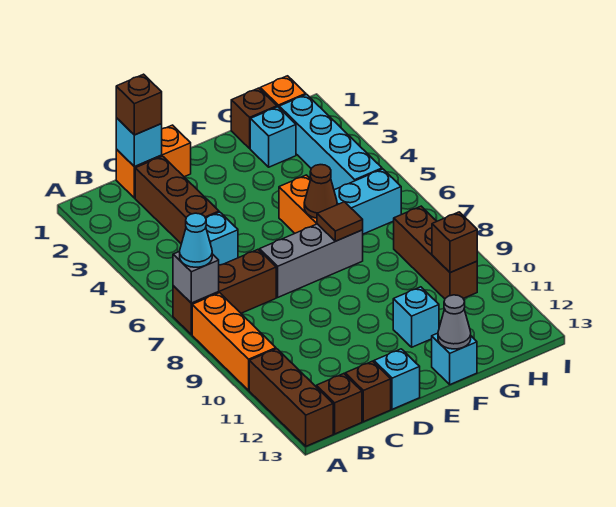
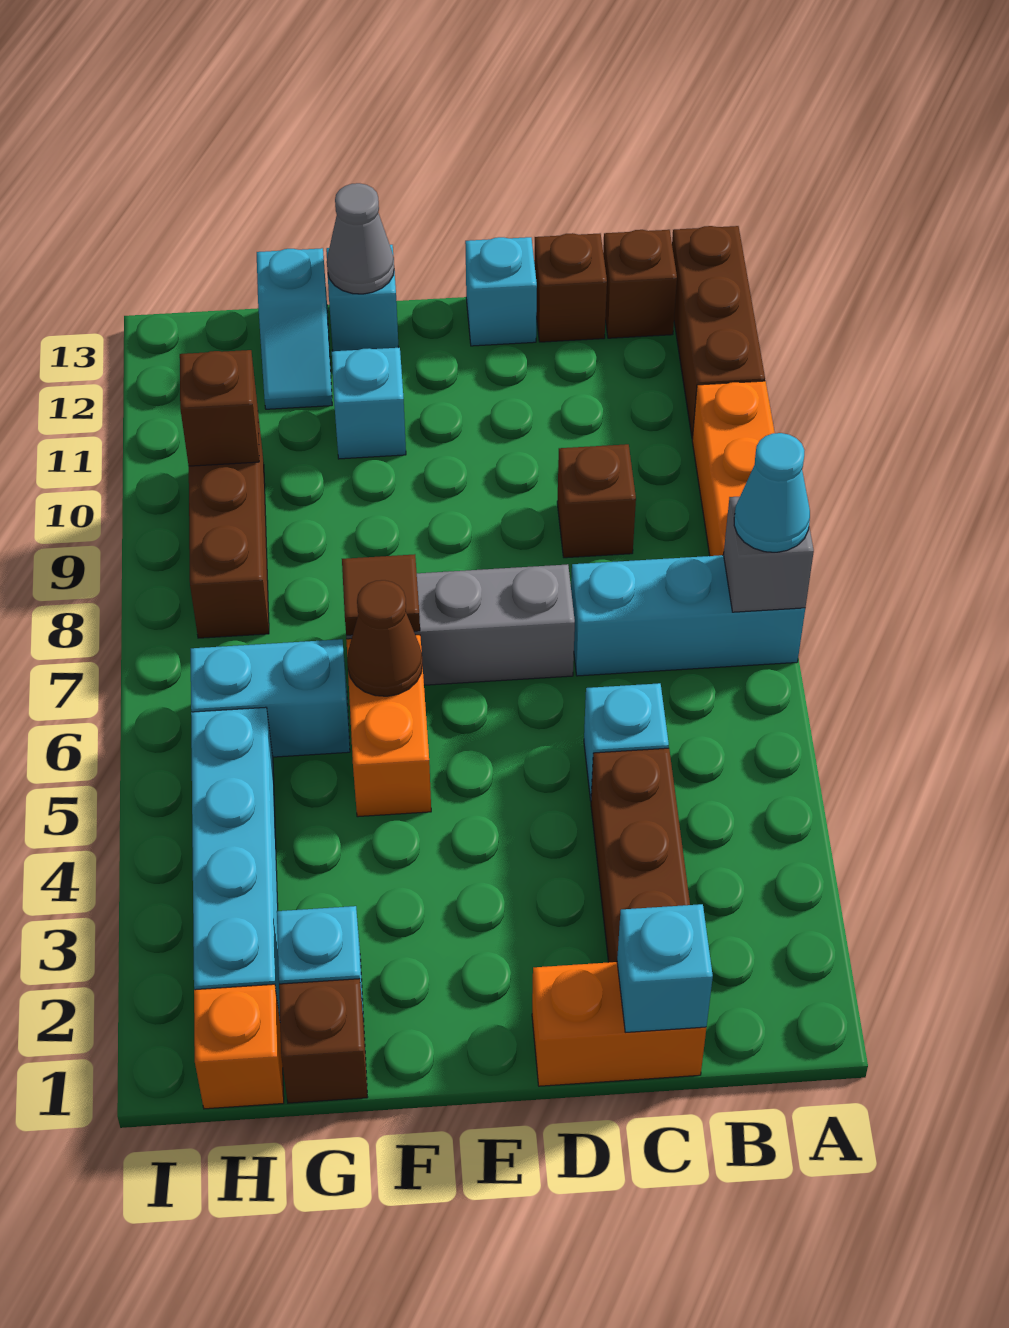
brown 1x3 brick [173,250,276,335] -> cyan 1x3 brick [571,555,805,676]
brown 1x1 brick [116,74,162,135] -> brown 1x1 brick moved to [557,444,636,558]
none -> cyan 1x2 slope [257,248,332,409]

